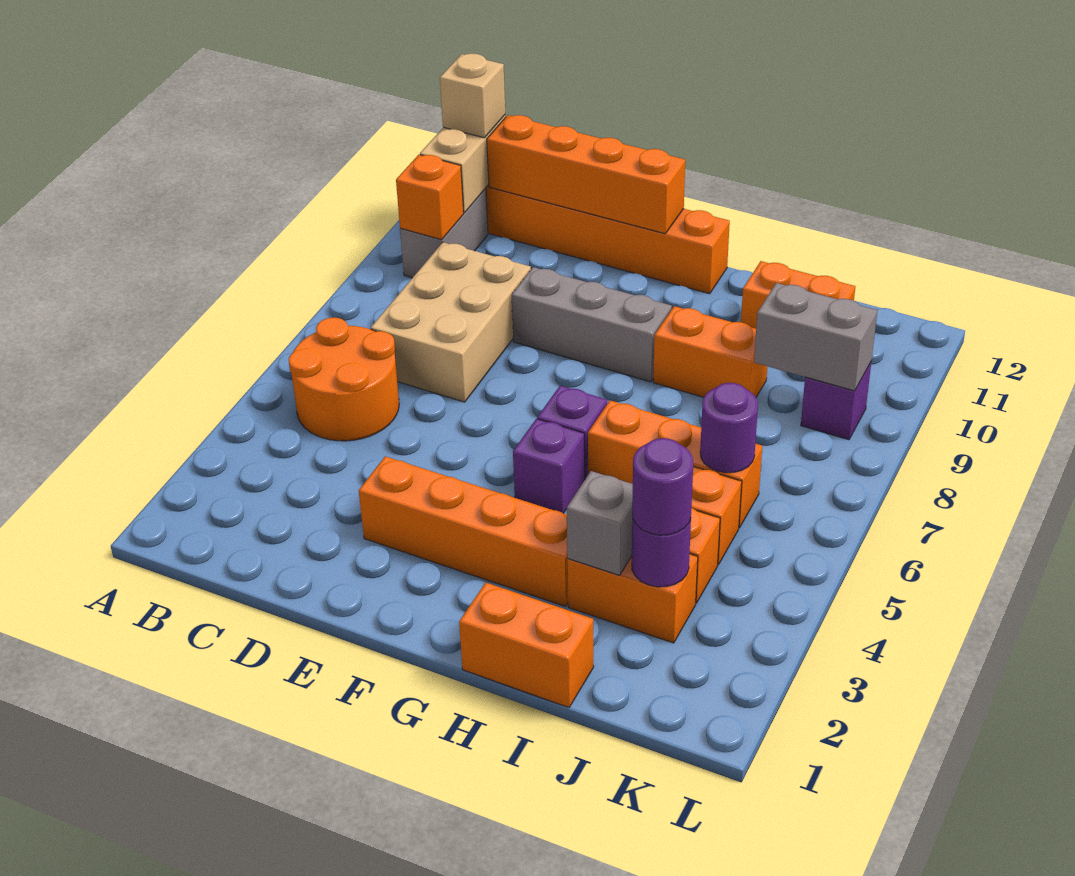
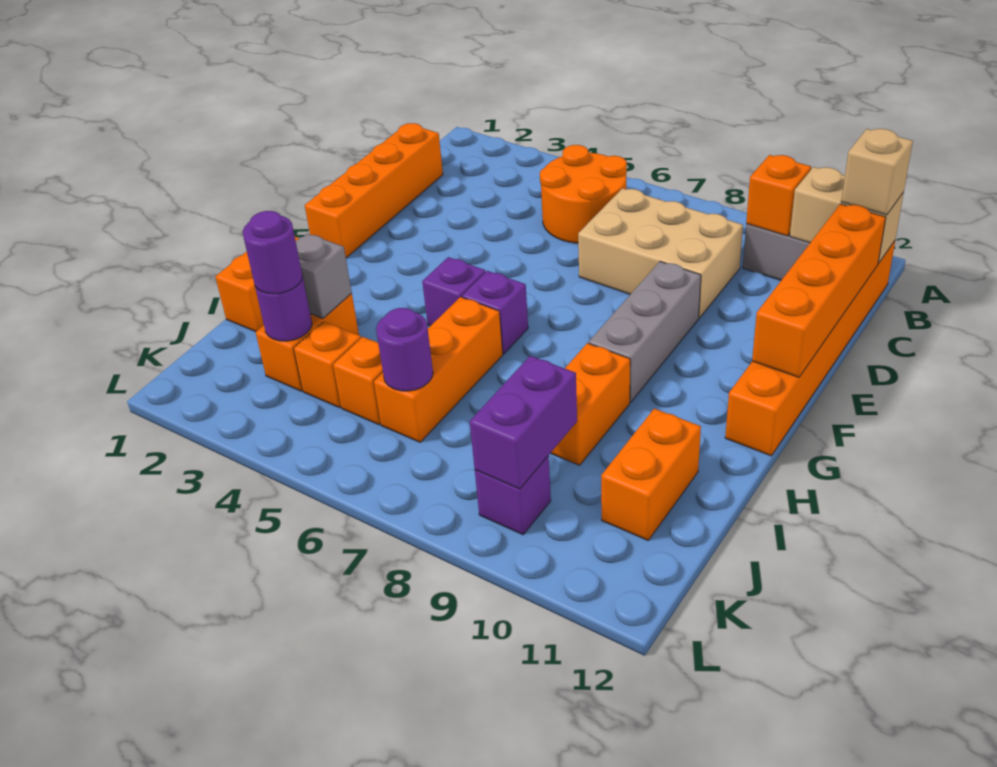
orange 1x4 brick [359,456,568,606] -> orange 1x4 brick moved to [305,123,443,258]
grey 1x2 brick [754,283,877,391] -> purple 1x2 brick [470,356,577,489]

